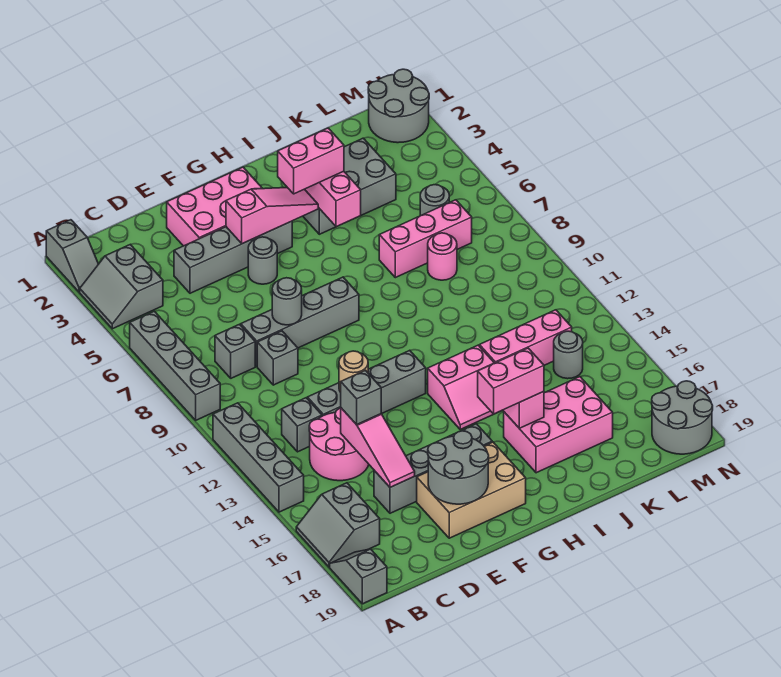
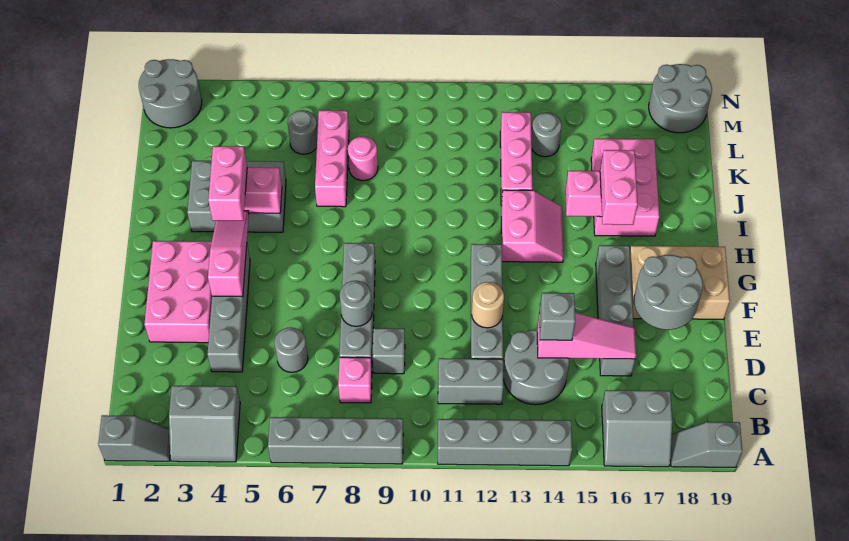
grey 1x1 brick [215,324,255,378] -> pink 1x1 brick [338,357,372,403]
grey 1x1 brick [282,398,322,452] -> grey 1x2 brick [438,358,503,404]
pink 2x2 round brick [309,408,369,481] -> grey 2x2 round brick [503,330,569,405]
tan 2x3 brick [417,442,526,538] -> tan 2x3 brick turned to [630,246,730,319]
grey 1x1 round brick [248,237,277,284] -> grey 1x1 round brick moved to [274,327,308,372]
grey 2x3 brick [303,138,396,234] -> grey 2x3 brick turned to [187,161,286,232]

